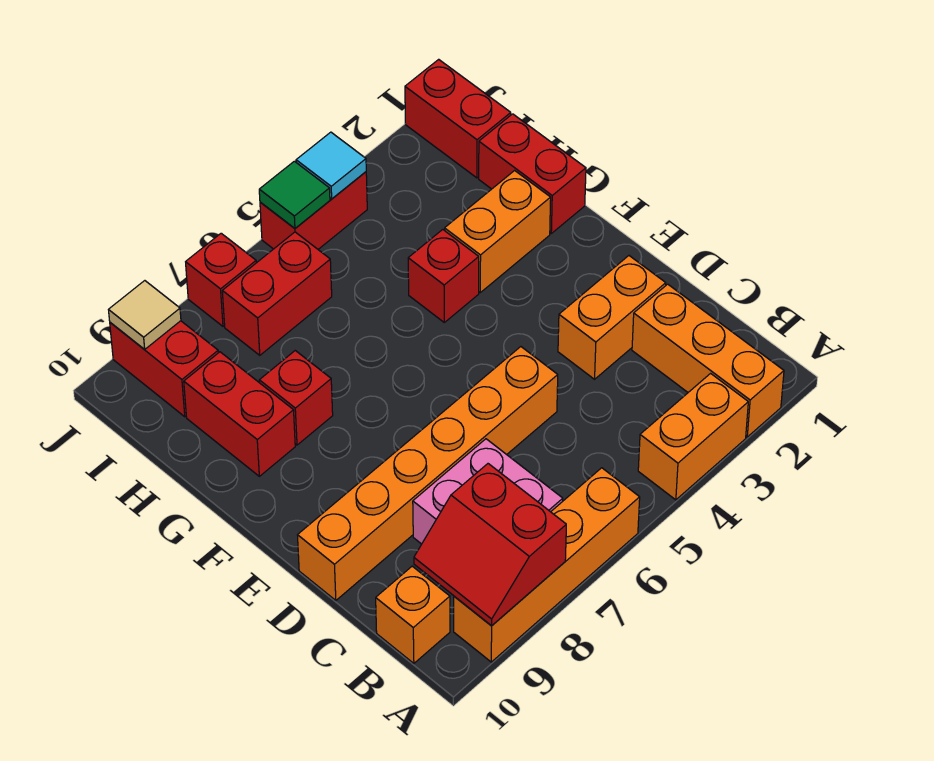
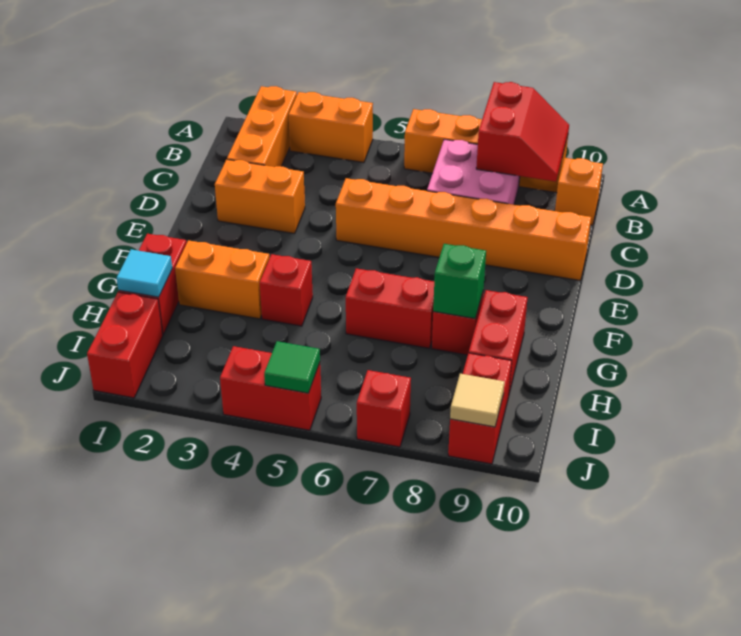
none -> green 1x1 brick [433,244,486,318]
red 1x2 brick [222,232,332,355] -> red 1x2 brick moved to [346,268,434,348]
cyan 1x1 tile [296,132,366,199] -> cyan 1x1 tile moved to [117,249,172,297]

